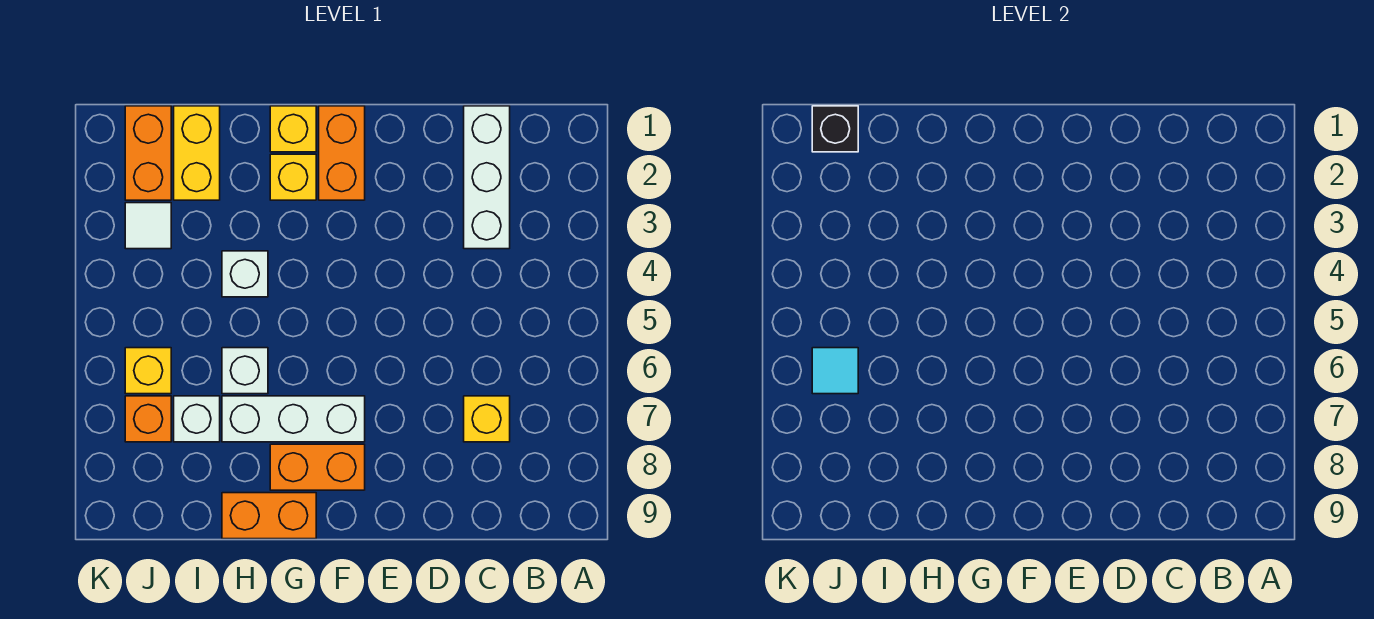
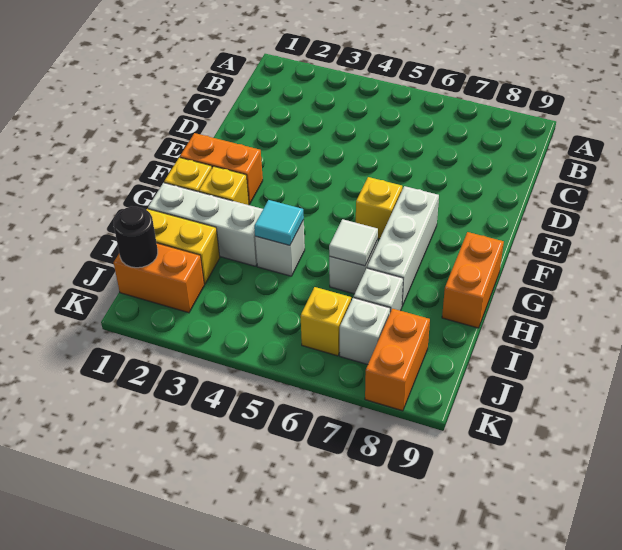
white 1x3 brick [464,106,510,249] -> white 1x3 brick moved to [148,183,263,266]
yellow 1x1 brick [464,396,510,442] -> yellow 1x1 brick moved to [356,177,402,239]
orange 1x2 brick [270,444,365,490] -> orange 1x2 brick moved to [365,309,430,411]
black 1x1 brick [812,106,858,152] -> black 1x1 round brick [114,206,158,268]
white 1x1 tile [125,203,171,249] -> white 1x1 tile moved to [329,219,378,266]
cyan 1x1 tile [812,348,858,394] -> cyan 1x1 tile moved to [254,200,304,245]
orange 1x1 brick [125,396,171,442] -> white 1x1 brick [340,298,390,365]

